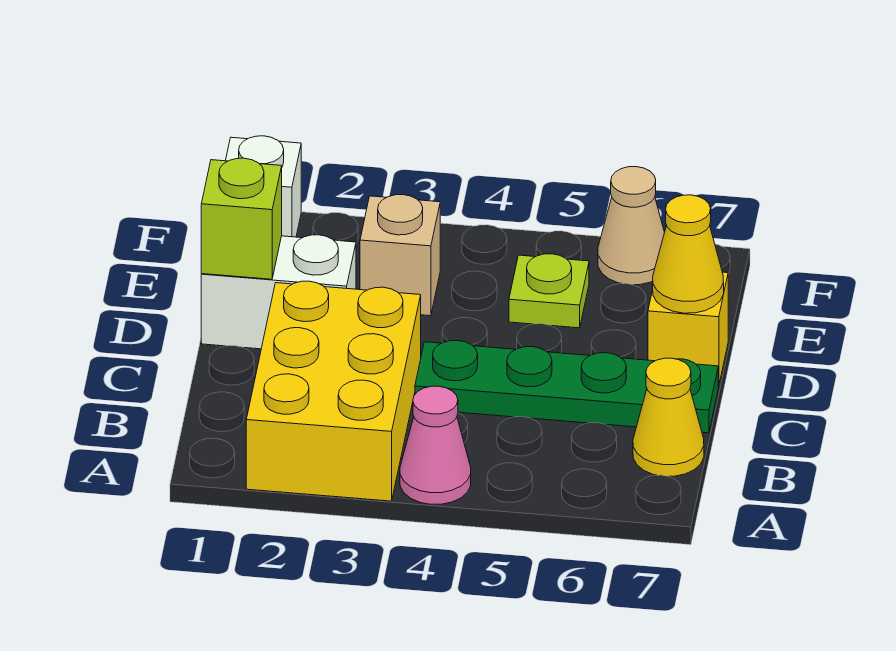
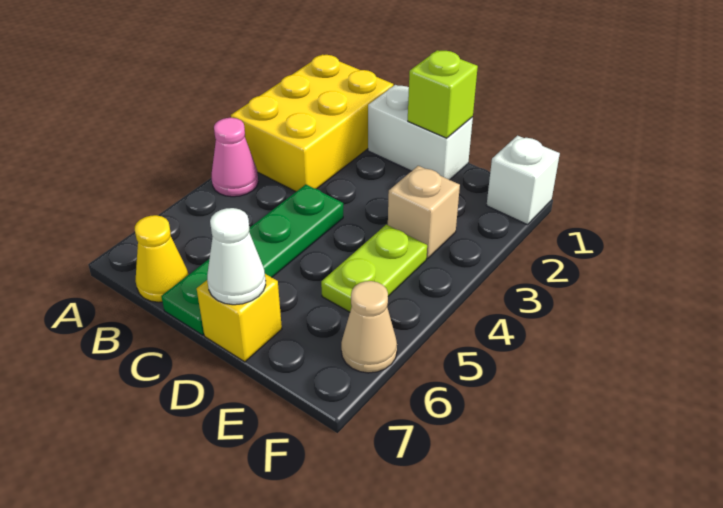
yellow 2x3 brick [246,281,421,501] -> yellow 2x3 brick turned to [231,54,393,192]
white 1x2 brick [201,235,356,349] -> white 1x2 brick turned to [368,85,473,180]
yellow 1x1 cone [653,195,724,313] -> white 1x1 cone [207,208,266,305]
lime 1x1 plate [509,254,589,328] -> lime 1x2 plate [321,225,427,312]

